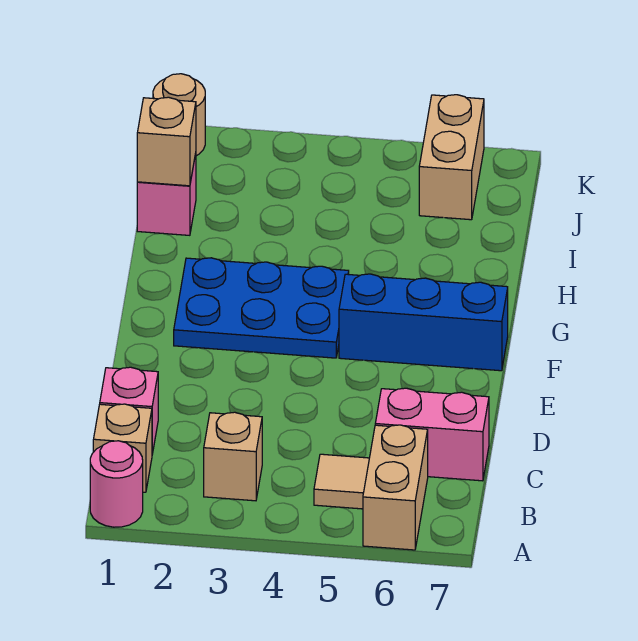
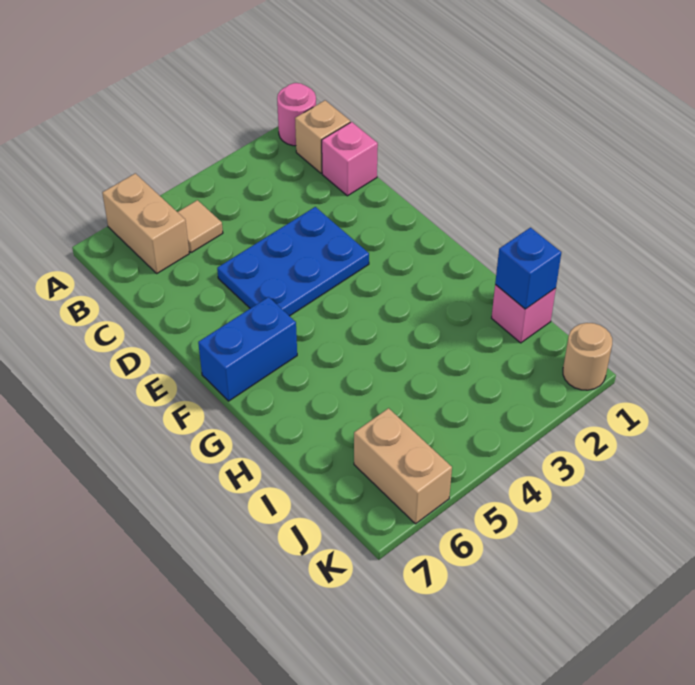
tan 1x1 brick [204,412,262,501] -> none
pink 1x2 brick [375,388,489,481] -> none
blue 2x3 plate [174,258,349,358] -> blue 2x3 plate moved to [217,207,369,316]
blue 1x3 brick [339,274,508,371] -> blue 1x2 brick [198,297,297,401]
tan 1x1 brick [137,97,196,186] -> blue 1x1 brick [495,228,561,309]

